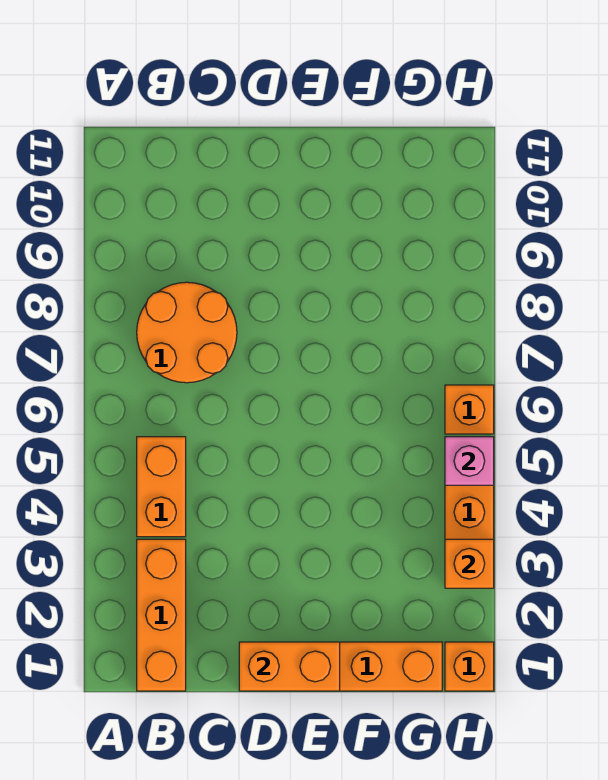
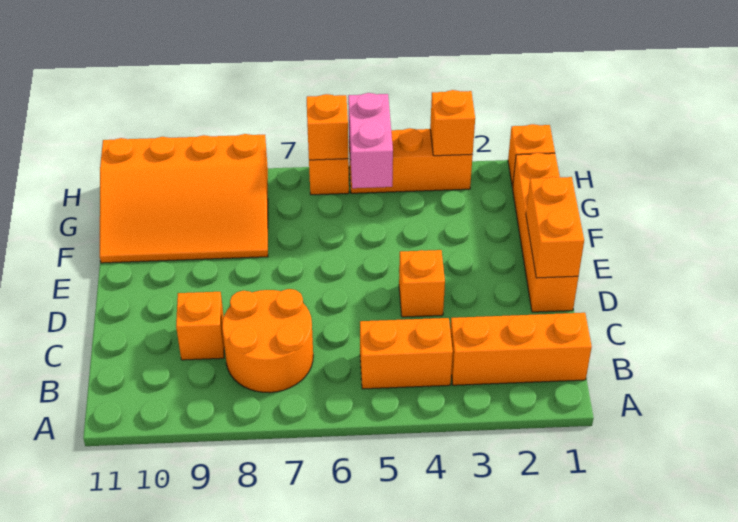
none -> orange 1x1 brick [176,292,224,360]
none -> orange 1x1 brick [399,250,445,317]
none -> orange 3x4 slope [100,134,268,263]
pink 1x1 brick [445,437,494,485] -> pink 1x2 brick [348,93,393,188]
none -> orange 1x1 brick [307,94,348,160]

